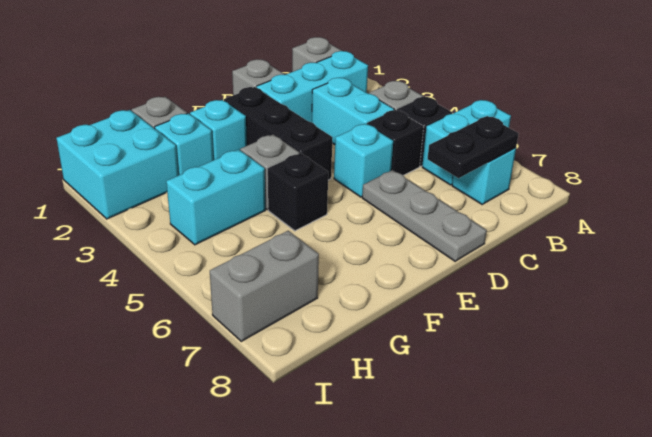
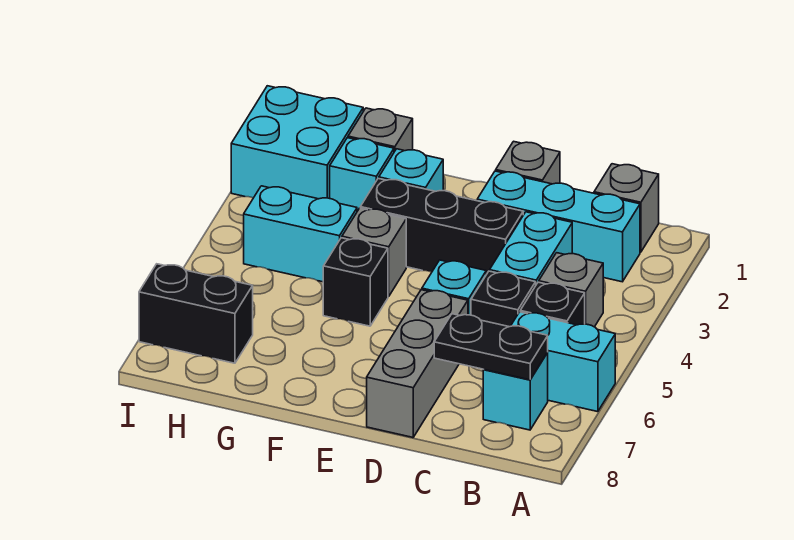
grey 1x3 plate [362,170,487,261] -> grey 1x3 brick [367,290,468,437]
black 1x3 brick [224,87,333,180] -> black 1x3 brick turned to [360,179,523,274]
grey 1x2 brick [210,231,319,341] -> black 1x2 brick [139,264,253,363]

